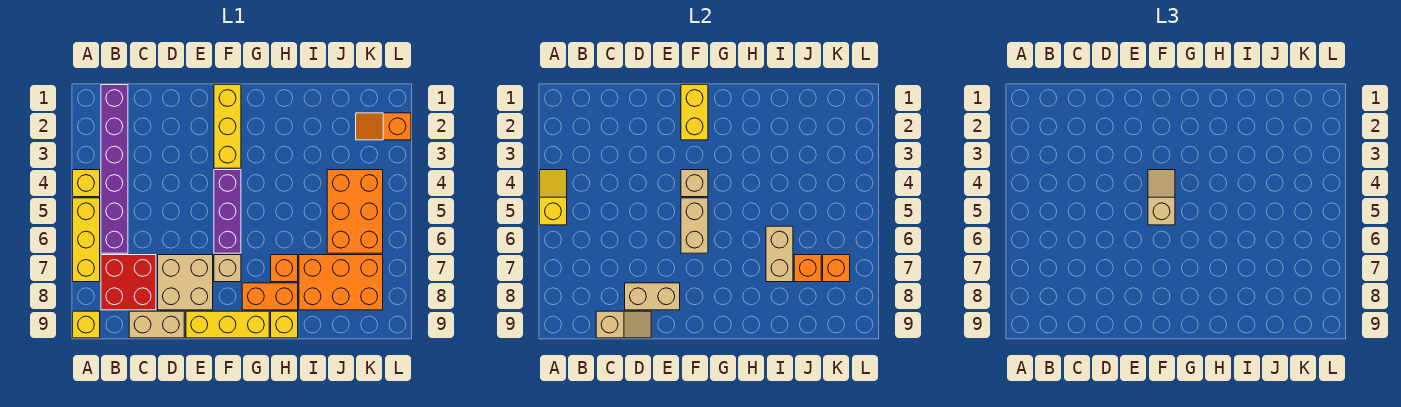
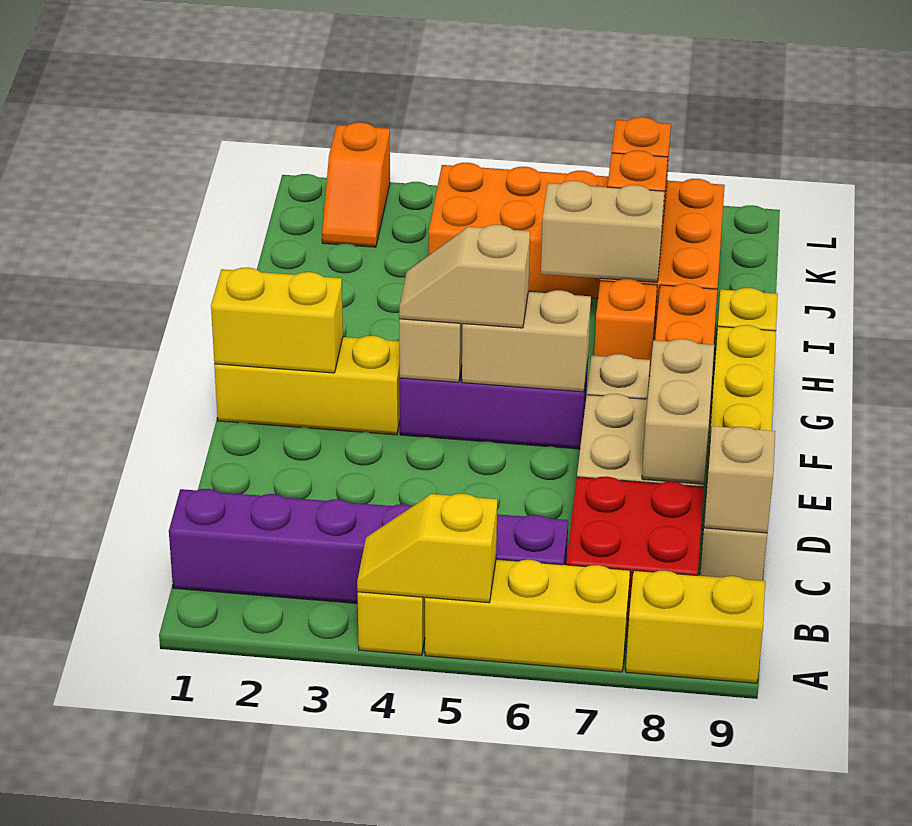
yellow 1x1 brick [73,311,100,338] -> yellow 1x2 brick [626,570,765,683]

